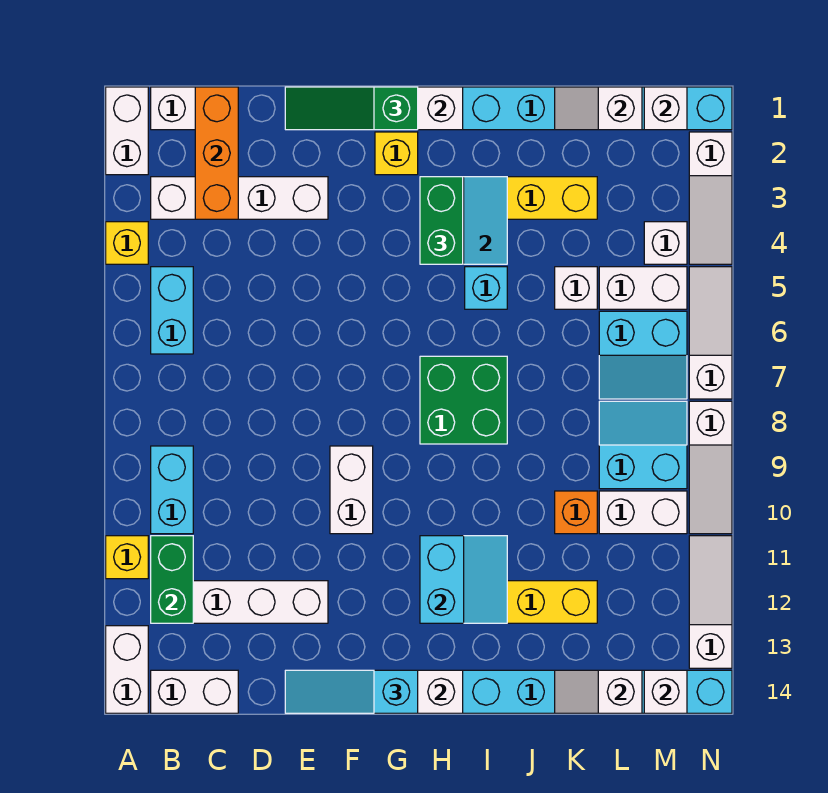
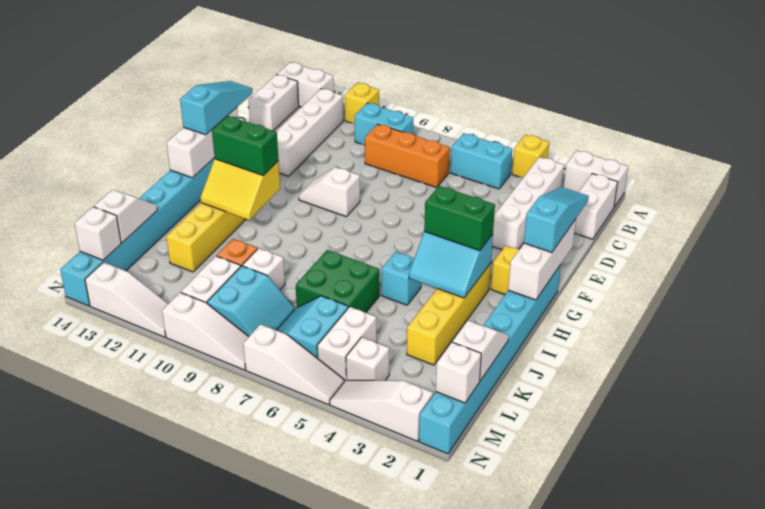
green 1x2 brick [151,536,193,623] -> green 1x2 brick moved to [212,116,279,176]
orange 1x3 brick [195,87,238,219] -> orange 1x3 brick moved to [365,124,450,187]
green 1x3 slope [285,87,418,130] -> cyan 1x3 slope [524,187,589,253]
white 1x2 brick [330,446,373,534] -> white 1x2 slope [299,167,360,217]
green 2x2 brick [420,356,507,444] -> green 2x2 brick moved to [296,250,380,313]
cyan 2x2 slope [420,536,507,623] -> yellow 2x2 slope [200,159,280,220]
white 1x1 brick [555,267,597,309] -> white 1x1 brick moved to [243,248,285,290]
white 1x3 slope [689,401,732,534] -> white 1x3 slope turned to [162,292,249,370]

